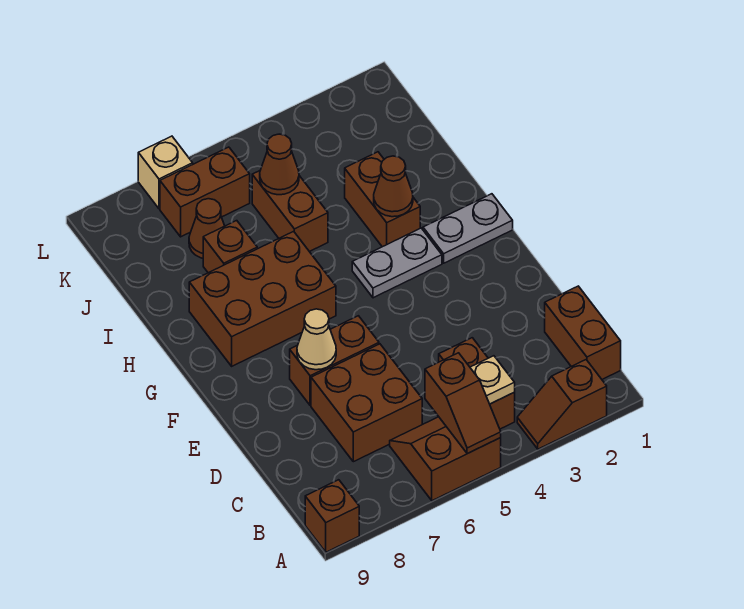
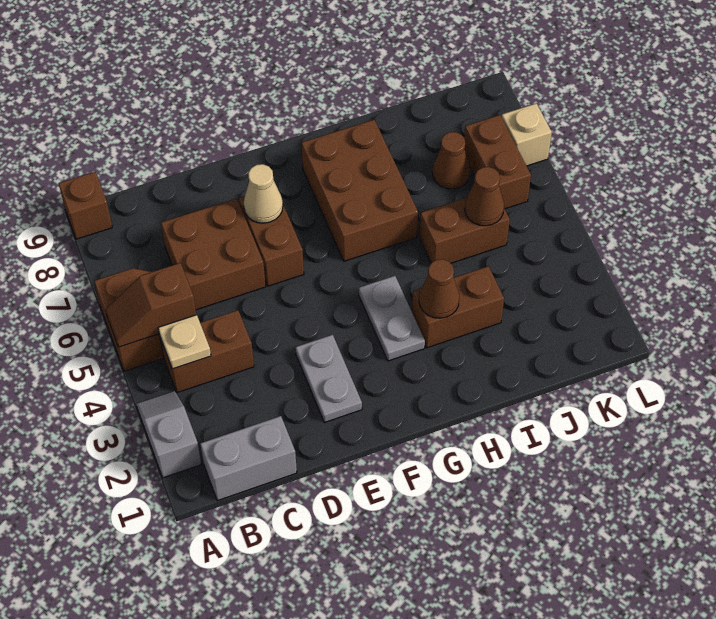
brown 1x2 slope [517,360,607,449] -> grey 1x2 slope [136,391,201,478]
brown 1x2 brick [545,286,621,379] -> grey 1x2 brick [200,416,297,501]
grey 1x2 plate [423,194,513,263] -> grey 1x2 plate moved to [295,335,362,422]
brown 1x1 brick [203,221,257,273] -> none

